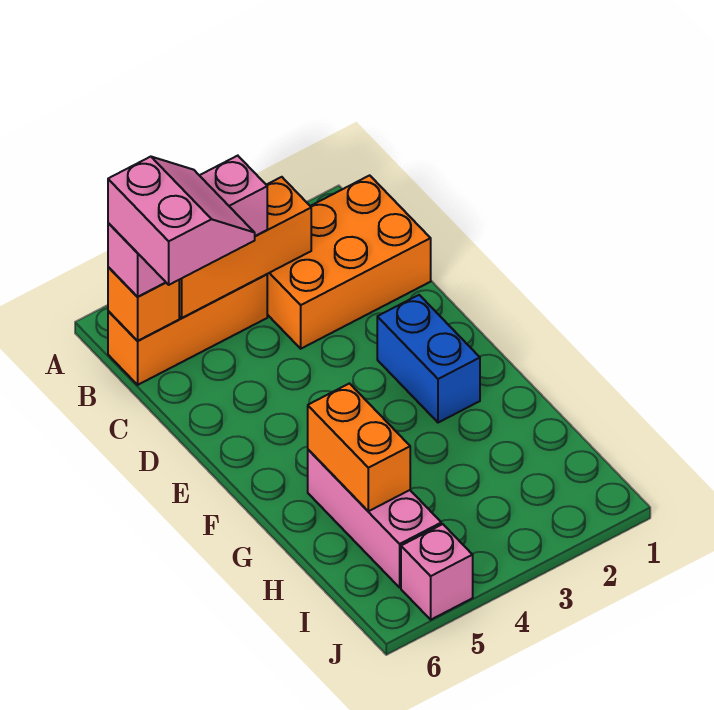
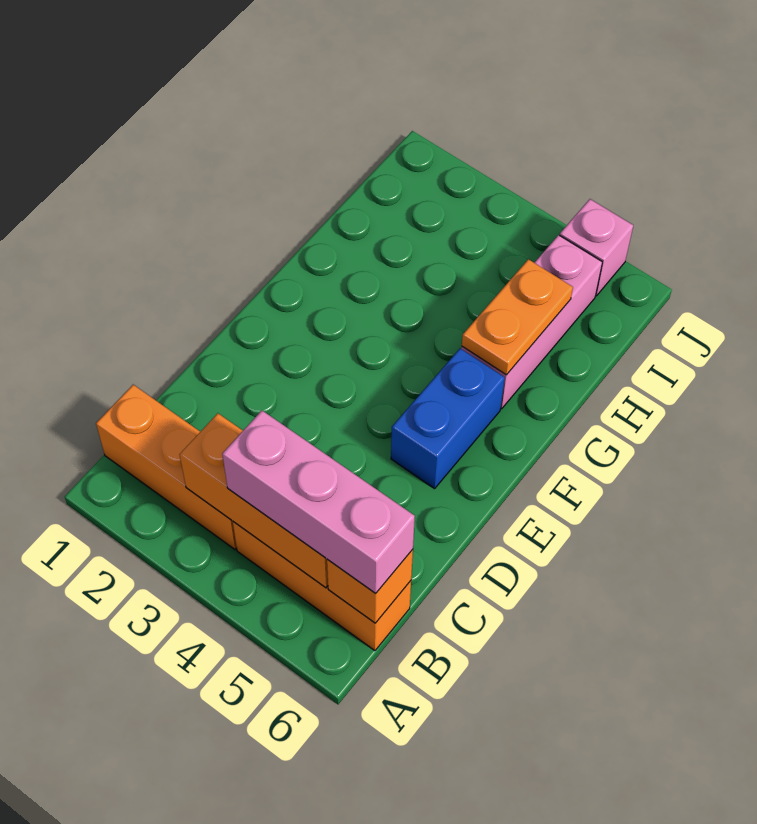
orange 2x3 brick [267,175,431,349] -> orange 1x3 brick [96,385,237,549]
pink 2x2 slope [108,157,255,285] -> none
blue 1x2 brick [377,295,480,423] -> blue 1x2 brick moved to [391,349,505,489]
orange 1x2 brick [308,383,410,511] -> orange 1x2 plate [462,259,573,375]

